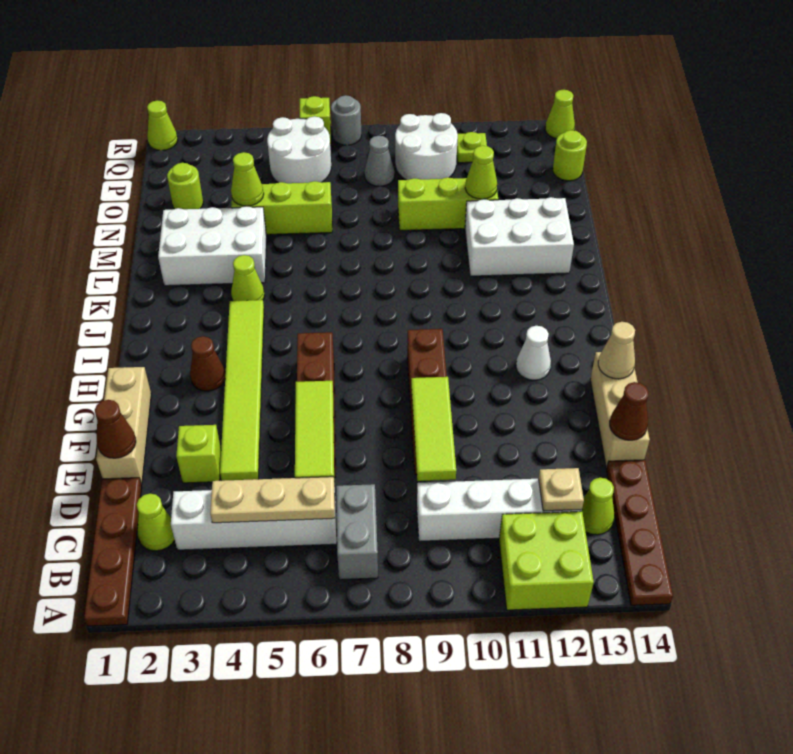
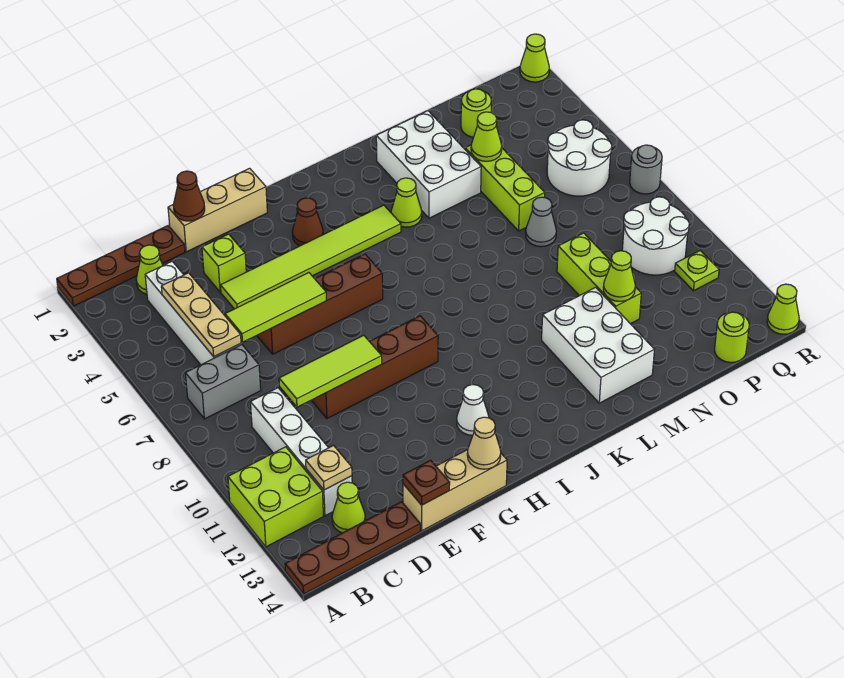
brown 1x1 cone [610,382,649,440] -> brown 1x1 plate [403,460,450,505]
grey 1x1 cone [364,136,395,186] -> grey 1x1 cone moved to [526,197,556,247]
lime 1x1 brick [300,96,331,146] -> none

